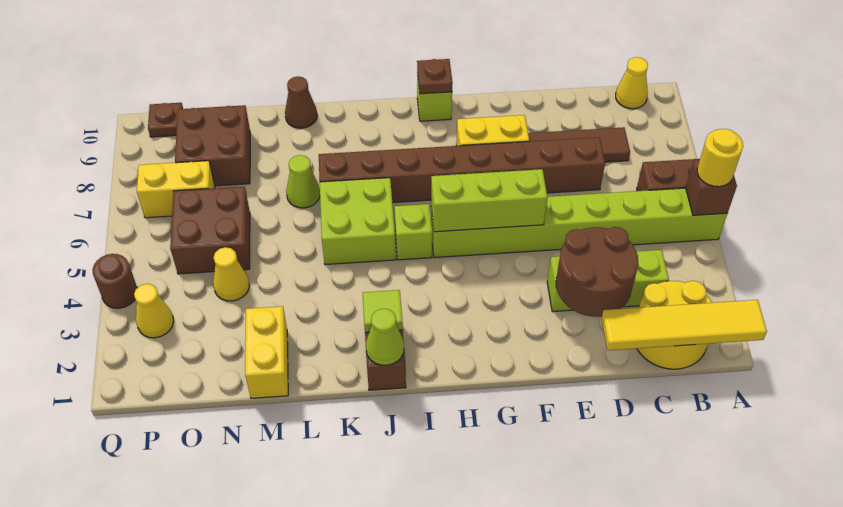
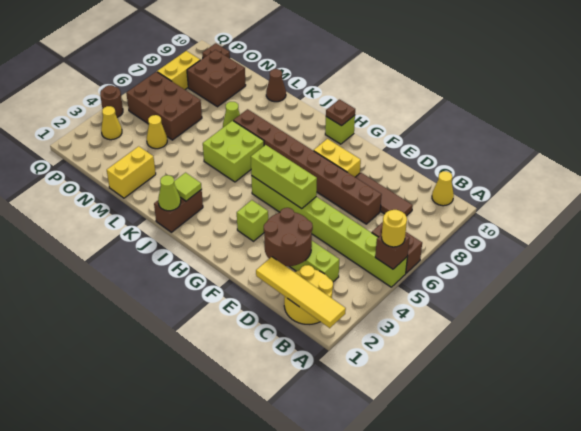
lime 1x1 brick [394,204,432,260] -> lime 1x1 brick moved to [237,200,268,241]
brown 2x2 brick [170,186,250,274] -> brown 2x3 brick [126,72,202,140]
yellow 1x2 brick [137,161,215,218] -> yellow 1x2 brick turned to [157,51,200,90]

